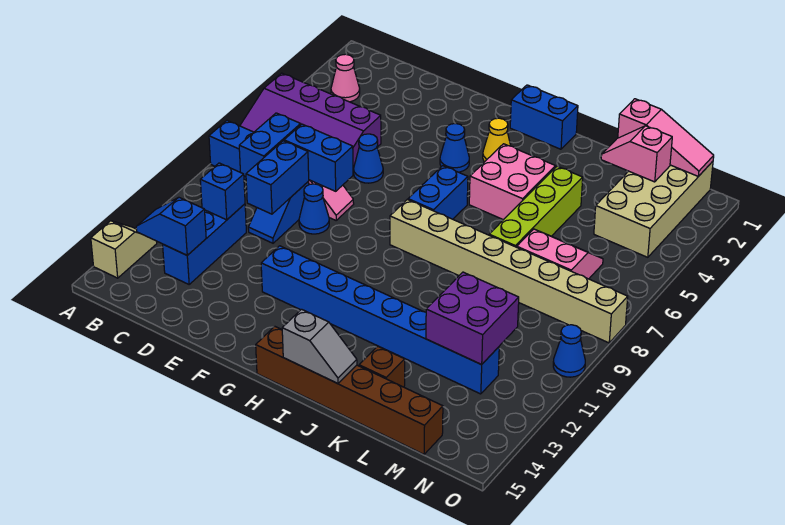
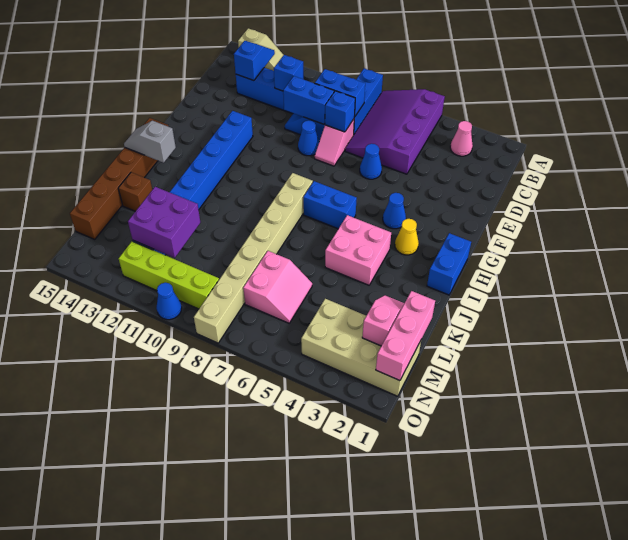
blue 1x2 brick [284,124,353,191] -> blue 1x1 brick [325,91,355,132]
grey 1x2 slope [282,309,357,384] -> grey 1x2 slope turned to [124,121,176,163]
lime 1x4 brick [489,166,583,247] -> lime 1x4 brick moved to [119,241,219,309]
pink 1x3 slope [618,99,714,176] -> pink 1x3 brick [376,291,435,381]

